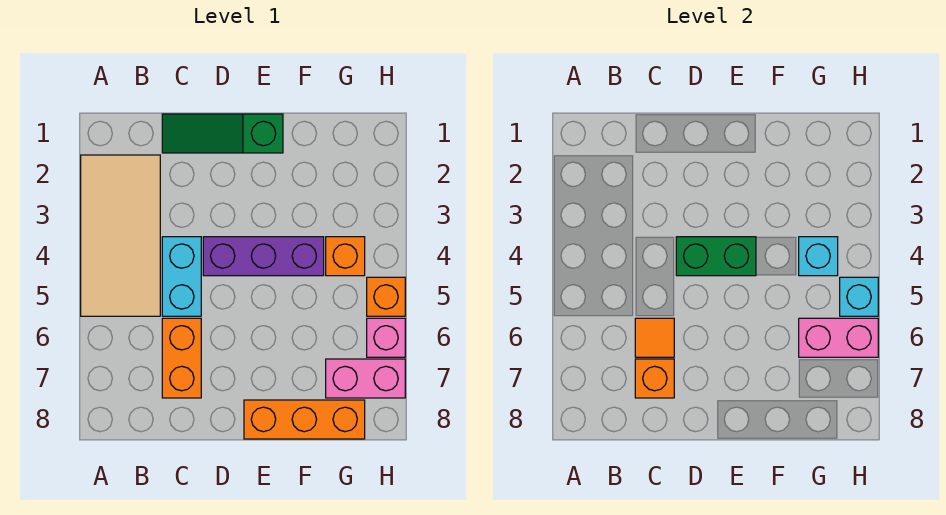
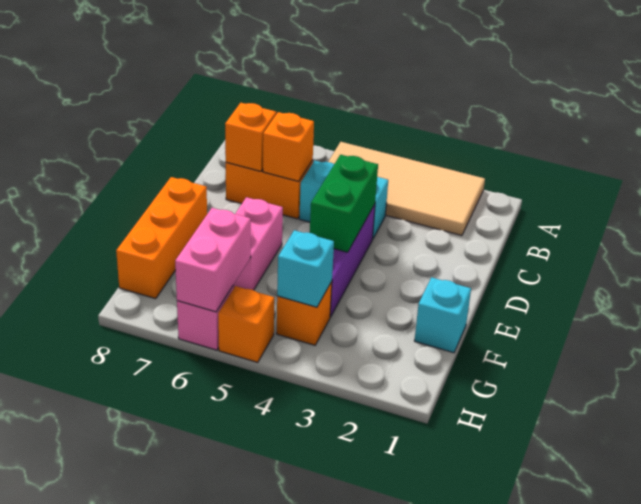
green 1x3 slope [162,114,283,153] -> none
orange 1x1 tile [635,318,674,357] -> orange 1x1 brick [263,112,314,181]
pink 1x2 brick [326,359,405,398] -> pink 1x2 brick moved to [233,197,283,290]
cyan 1x1 brick [840,277,878,316] -> cyan 1x1 brick moved to [415,277,471,353]

